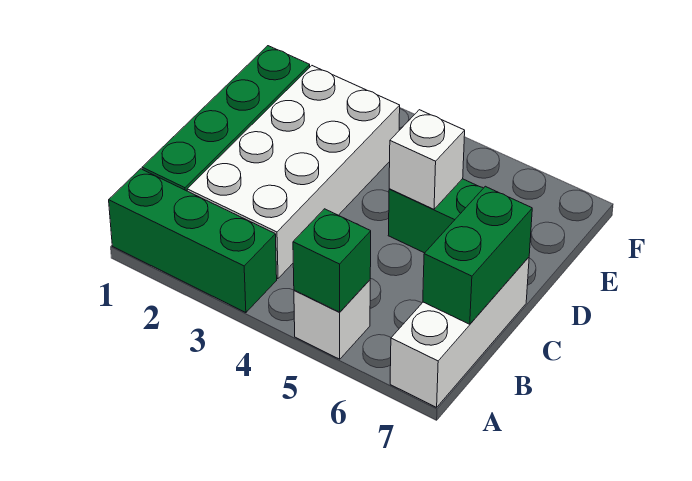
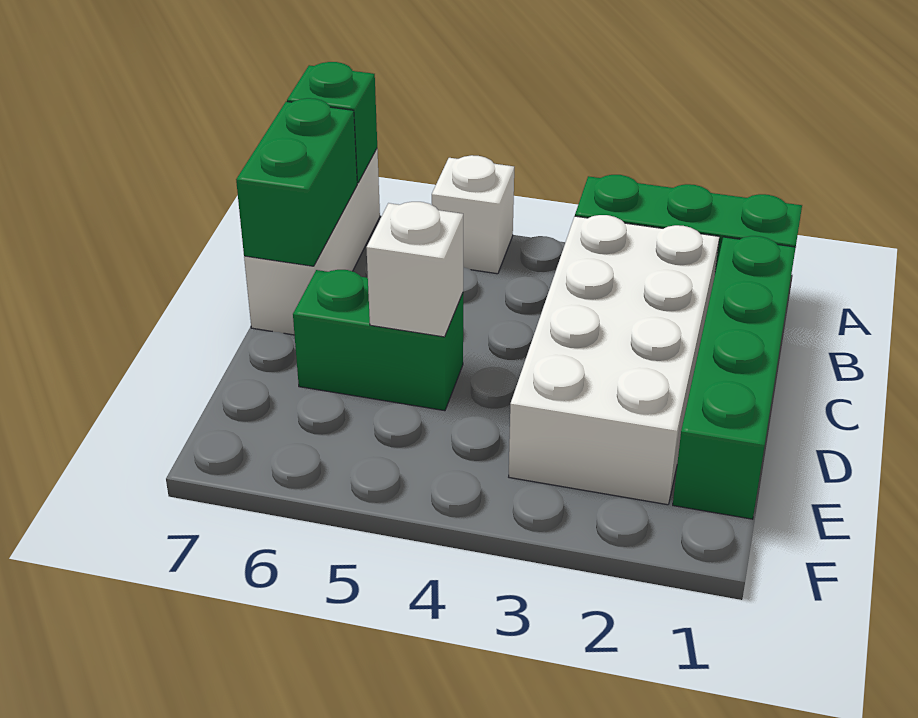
green 1x1 brick [293,209,371,312] -> green 1x1 brick moved to [287,62,377,183]

